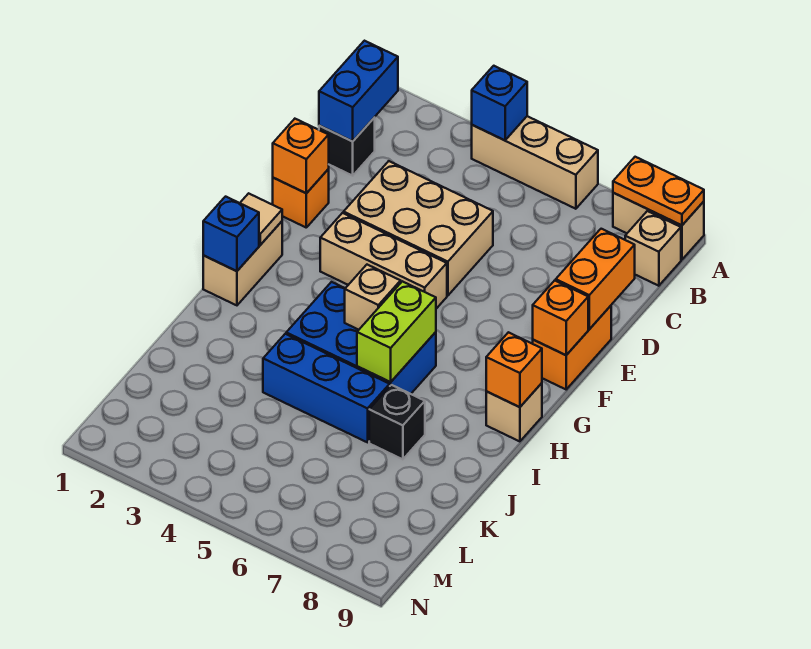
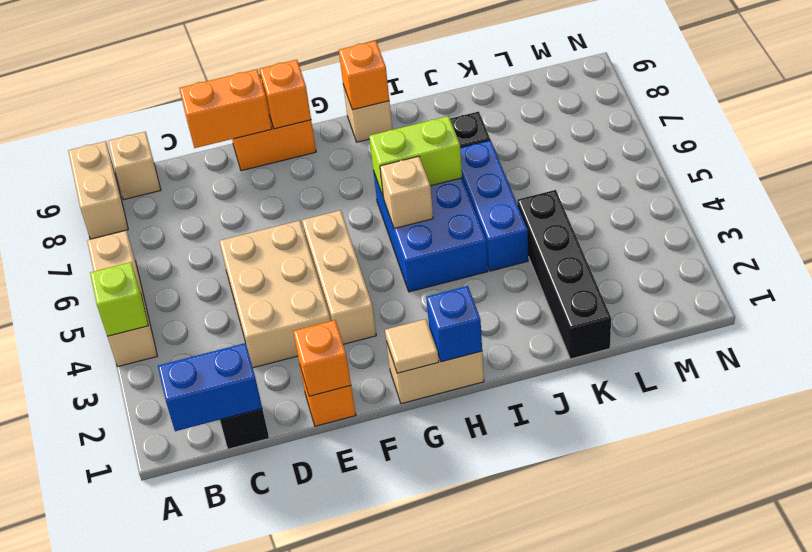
blue 1x1 brick [472,66,527,140] -> lime 1x1 brick [90,262,148,336]
orange 1x2 plate [613,157,704,225] -> none
none -> black 1x4 brick [517,190,611,359]

